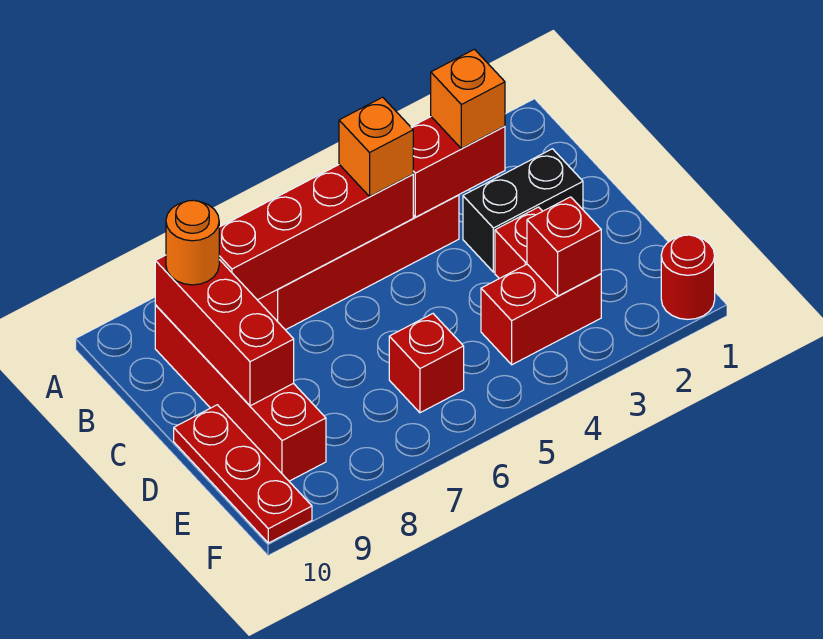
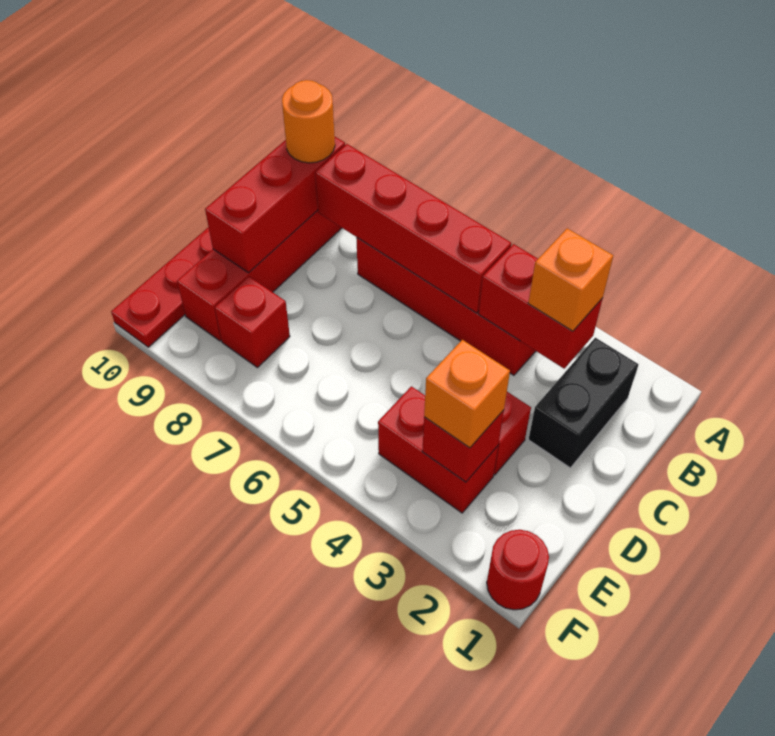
orange 1x1 brick [339,97,413,196] -> orange 1x1 brick moved to [424,340,510,448]
black 1x2 brick [463,149,583,272] -> black 1x2 brick turned to [528,338,639,468]
red 1x1 brick [389,314,464,413] -> red 1x1 brick moved to [215,276,290,368]

